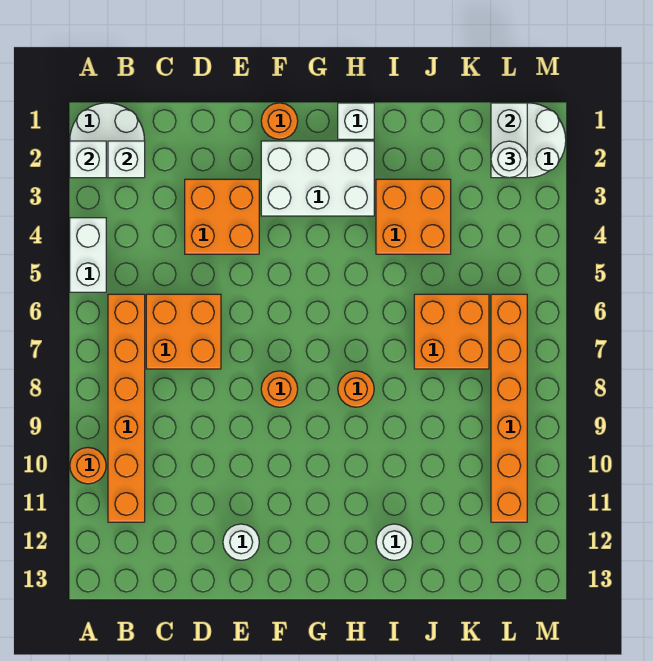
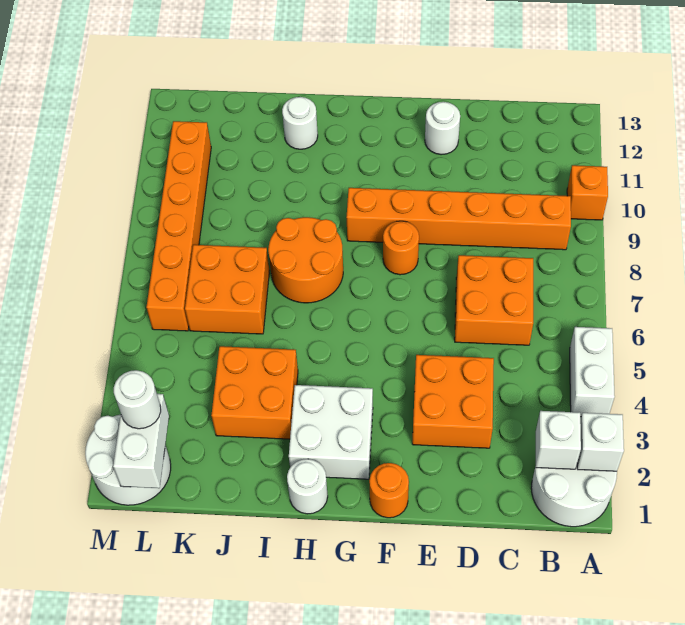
orange 1x1 round brick [70,448,106,484] -> orange 1x1 brick [567,165,608,220]
orange 1x6 brick [108,294,145,522] -> orange 1x6 brick turned to [347,188,571,250]
white 2x3 brick [261,141,374,216] -> white 2x2 brick [289,385,373,479]
white 1x1 brick [338,103,374,139] -> white 1x1 round brick [287,459,328,514]
orange 1x1 round brick [338,371,374,407] -> orange 2x2 round brick [268,217,343,303]

